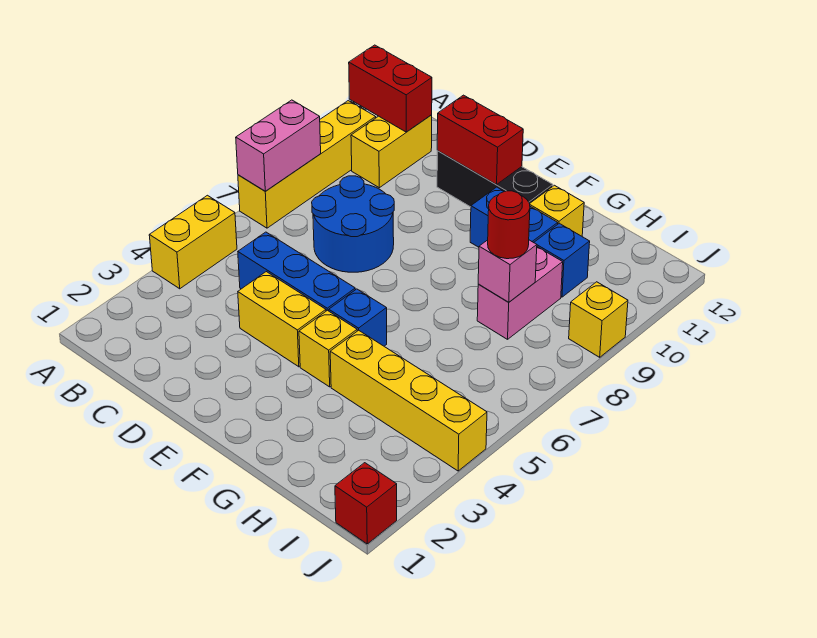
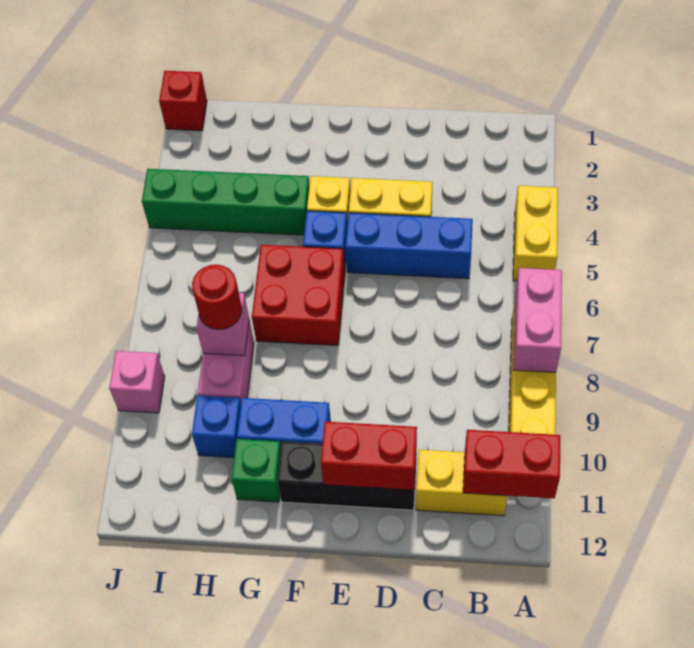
yellow 1x2 brick [351,115,432,188] -> yellow 1x2 brick turned to [416,450,507,516]
blue 2x2 round brick [312,176,394,272] -> none
none -> red 2x2 brick [252,245,345,346]
yellow 1x4 brick [330,330,487,471] -> green 1x4 brick [142,169,309,235]
yellow 1x1 brick [530,185,584,236] -> green 1x1 brick [232,439,281,502]
yellow 1x1 brick [569,282,628,357] -> pink 1x1 brick [109,351,165,413]

